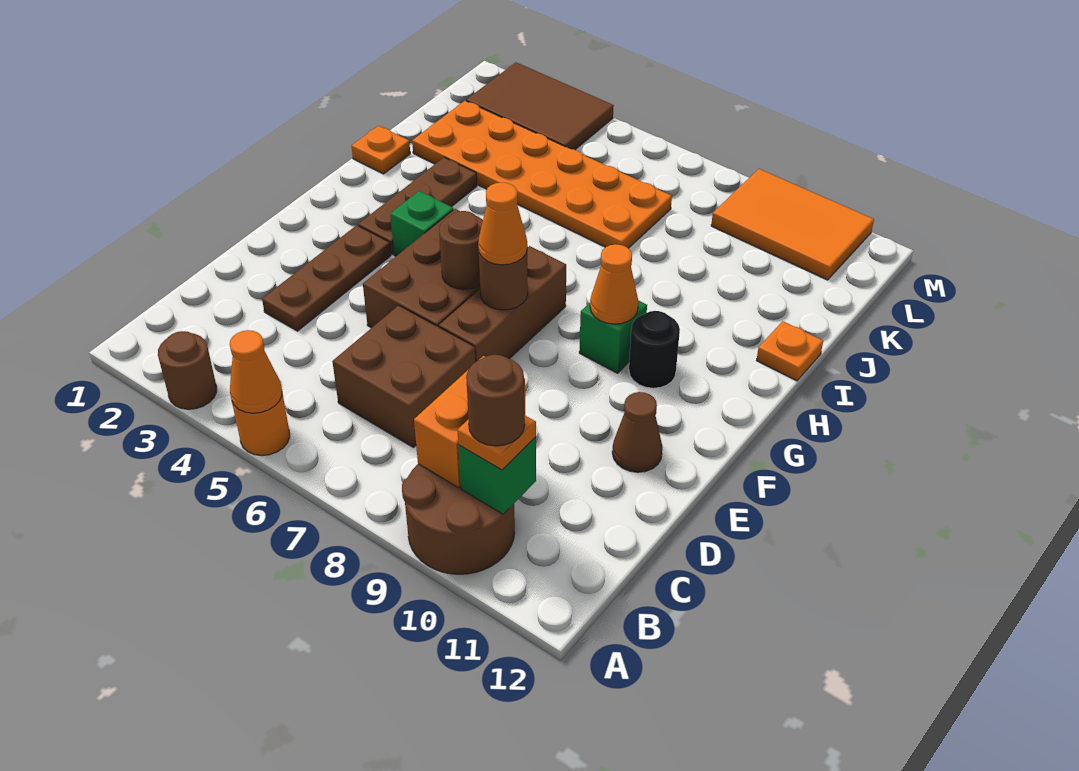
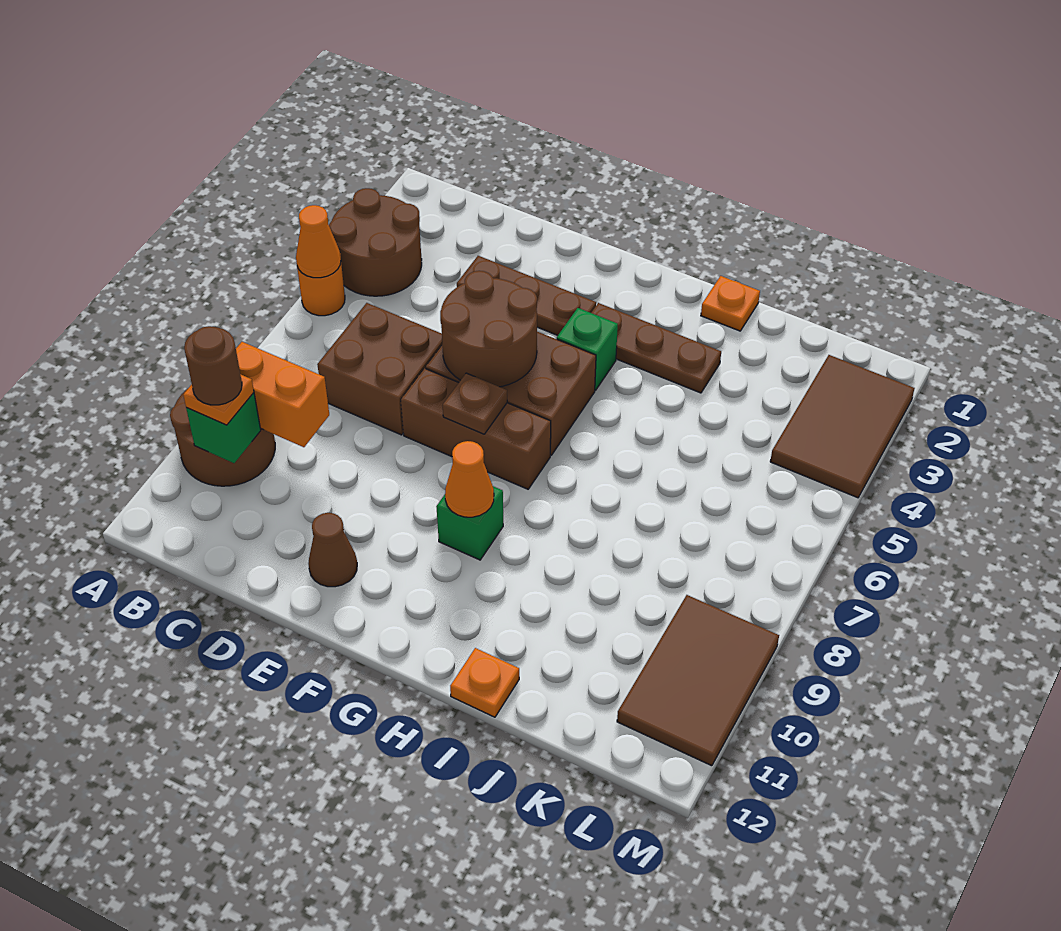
brown 1x1 round brick [158,331,217,409] -> brown 2x2 round brick [329,188,422,296]
brown 1x1 round brick [439,211,483,289] -> brown 2x2 round brick [440,271,537,387]
brown 1x1 round brick [479,252,528,310] -> brown 1x1 plate [443,373,507,434]
orange 1x1 cone [478,182,527,265] -> none
black 1x1 round brick [629,311,680,388] -> none
orange 2x6 plate [412,101,672,248] -> none
orange 2x3 tile [711,169,874,280] -> brown 2x3 tile [617,595,779,766]

